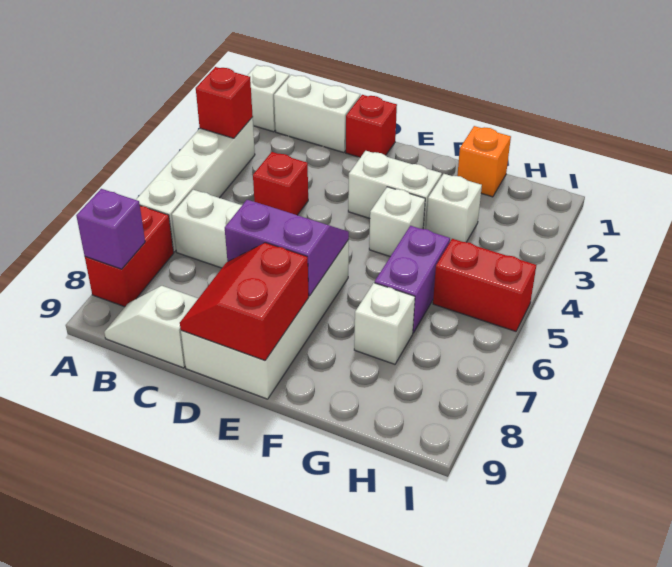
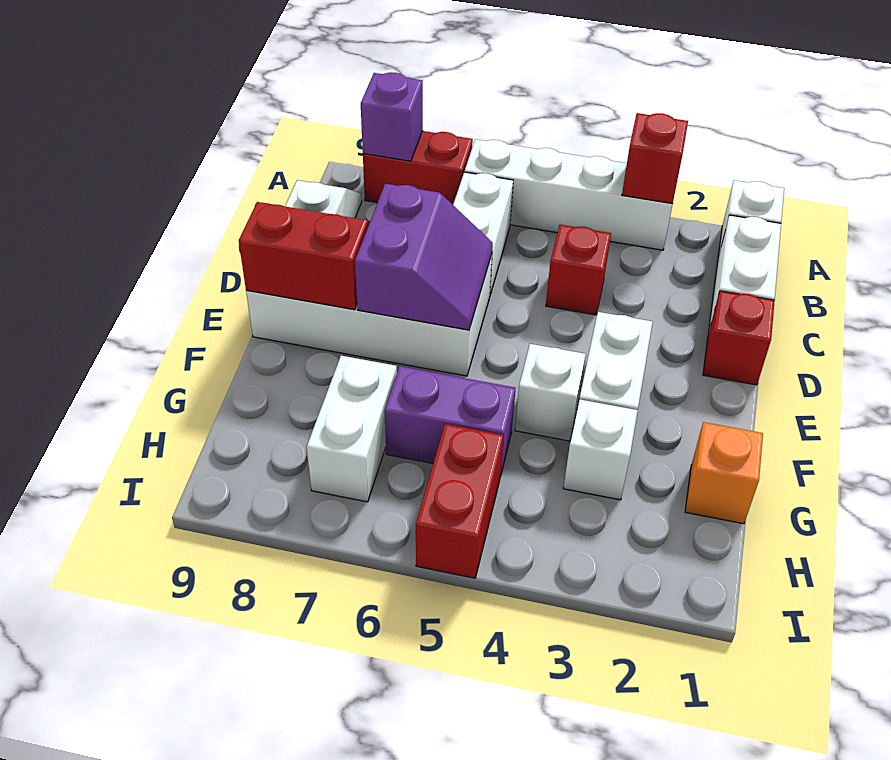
white 1x1 brick [354,283,415,364] -> white 1x2 brick [307,356,397,502]

